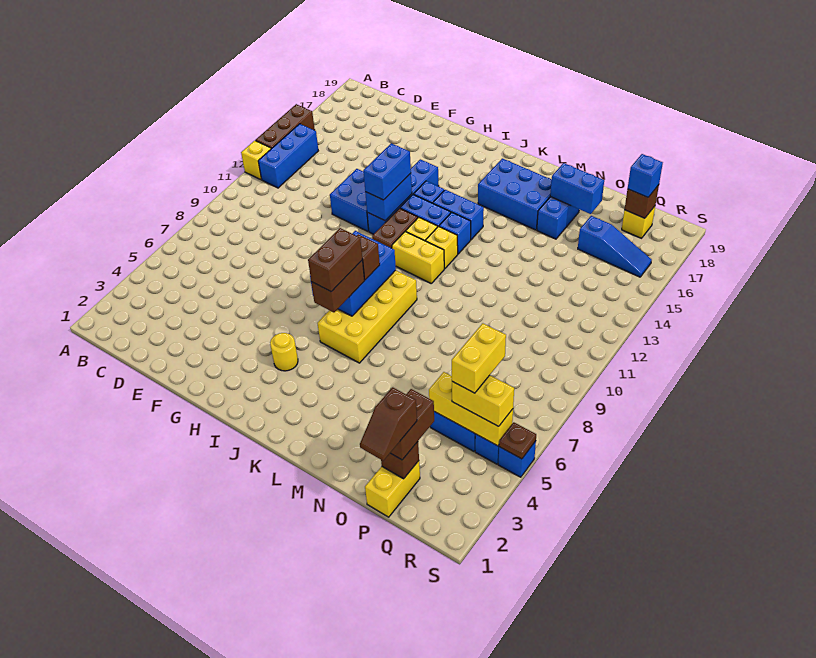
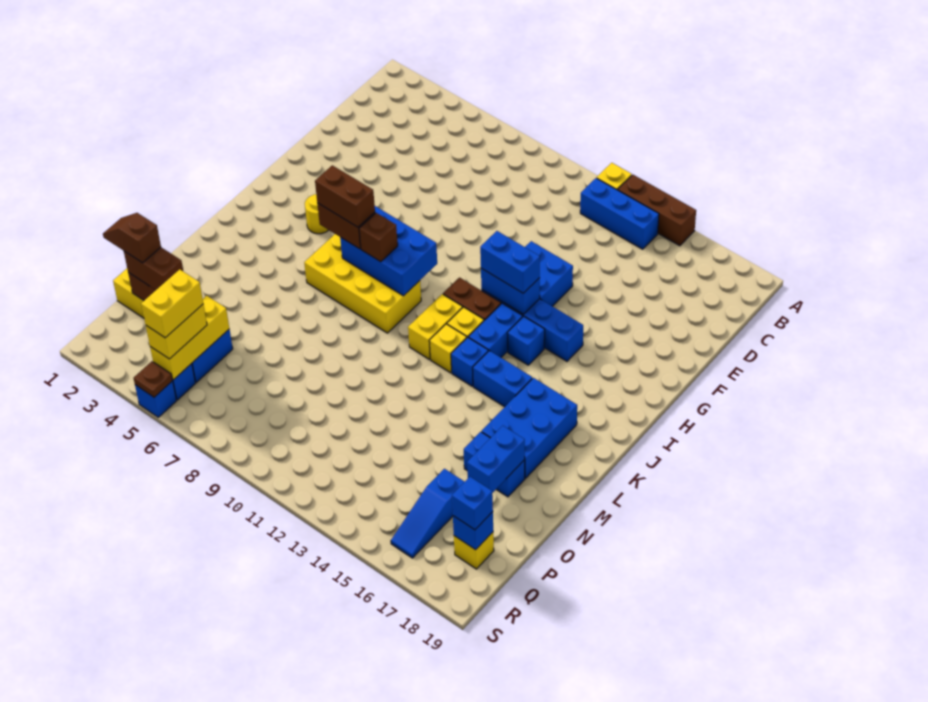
blue 1x2 brick [433,190,484,240] -> blue 1x2 brick turned to [473,351,532,407]
yellow 1x2 brick [452,323,506,393] -> yellow 1x2 brick turned to [141,269,203,338]
brown 1x1 brick [624,185,659,218] -> blue 1x1 brick [453,512,493,550]

